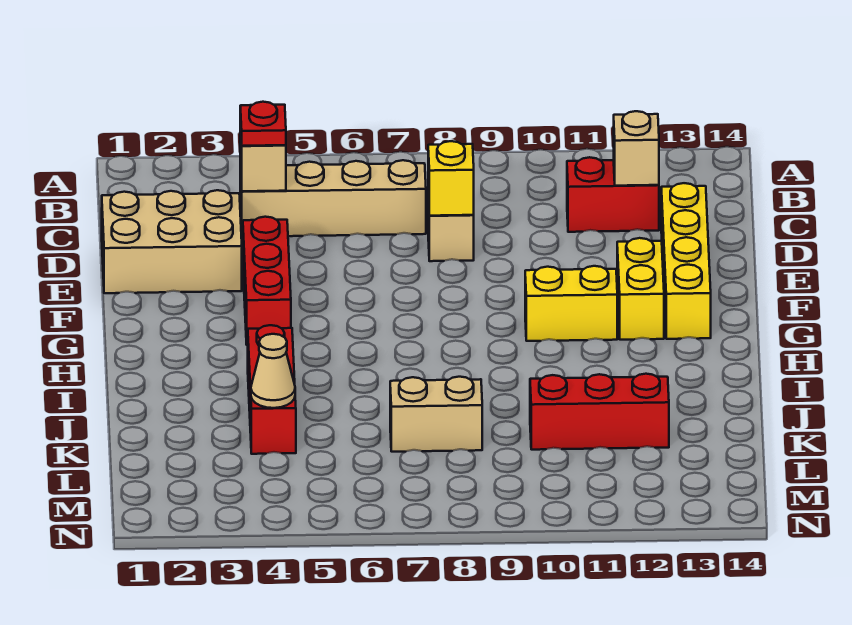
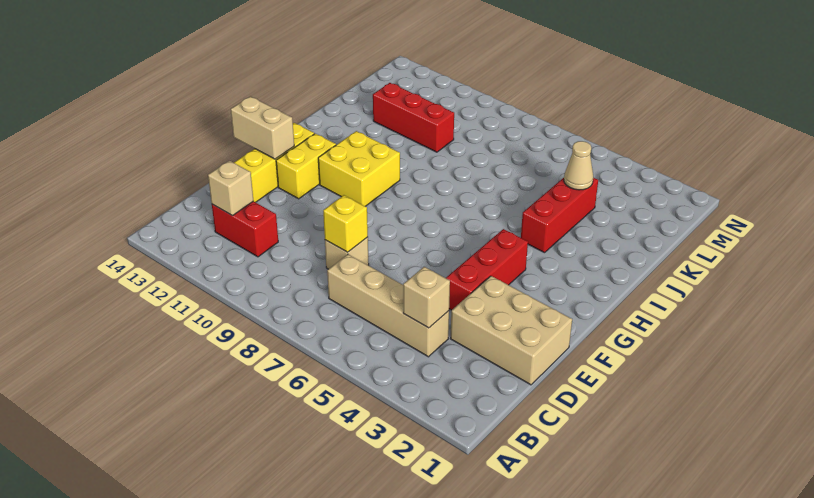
red 1x1 plate [240,102,286,146] -> none
yellow 1x2 brick [525,266,617,341] -> yellow 2x2 brick [318,131,400,206]
tan 1x2 brick [390,377,482,452] -> tan 1x2 brick moved to [231,96,294,159]

